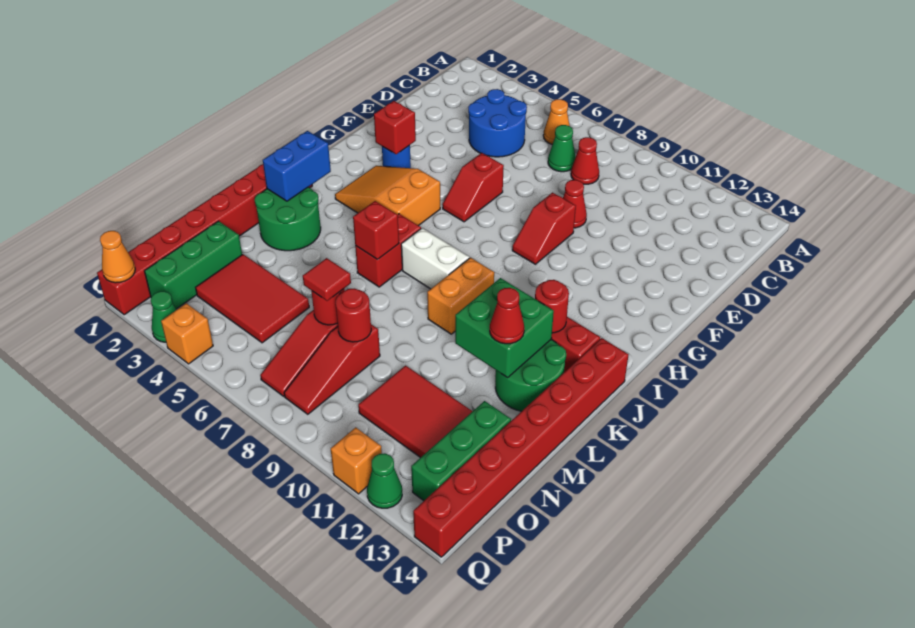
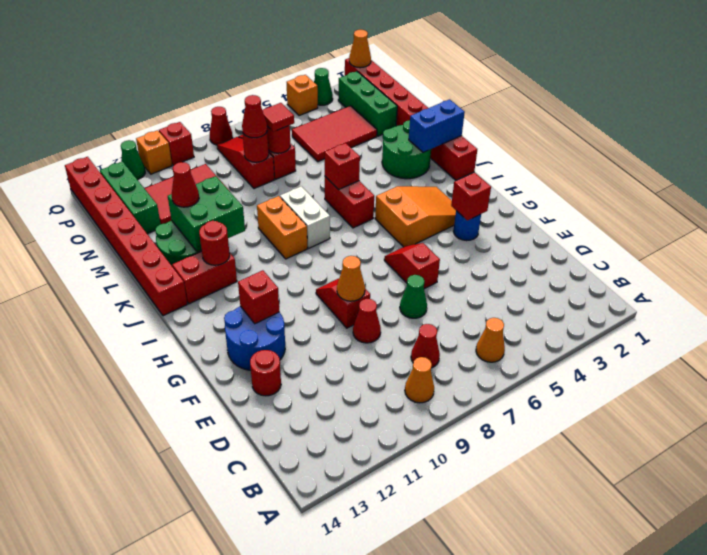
none -> orange 1x1 cone [405,357,434,403]
blue 2x2 round brick [468,89,527,157] -> blue 2x2 round brick moved to [224,306,285,370]
green 1x1 cone [548,125,576,172] -> green 1x1 cone moved to [400,275,427,318]
none -> red 1x1 round brick [250,350,281,396]
none -> orange 1x1 cone [337,256,365,301]
none -> red 1x1 brick [238,270,279,324]
blue 1x2 brick [263,131,331,201] -> blue 1x2 brick turned to [409,99,465,152]
white 1x2 brick [401,228,469,289] -> white 1x2 brick turned to [280,186,330,248]
none -> red 1x1 cone [242,95,267,138]
none -> red 1x1 cone [210,107,233,145]
none -> red 1x1 brick [159,122,194,165]

